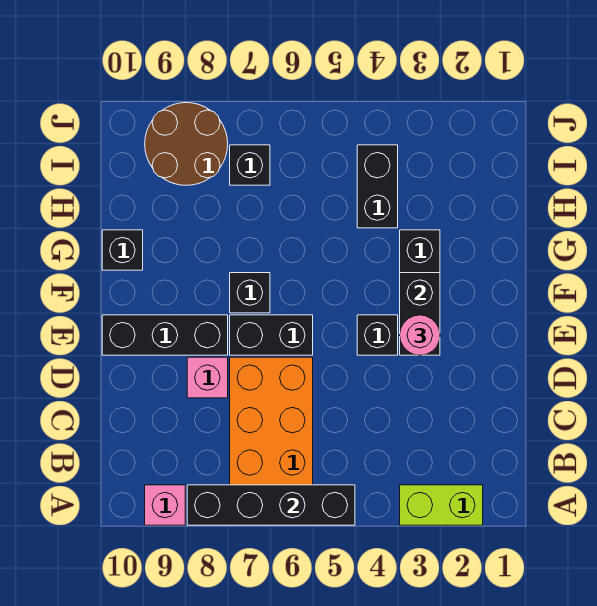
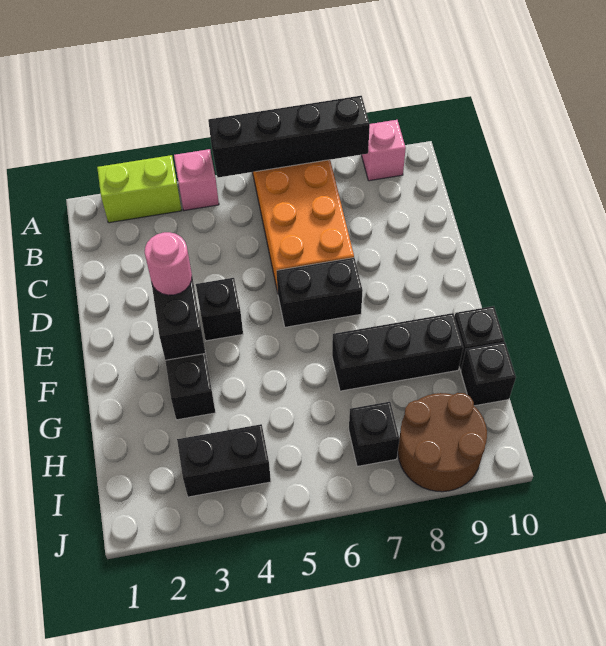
pink 1x1 brick [187,357,228,398] -> pink 1x1 brick moved to [174,149,219,211]
black 1x3 brick [102,315,228,355] -> black 1x3 brick moved to [332,313,463,391]
black 1x1 brick [230,273,270,313] -> black 1x1 brick moved to [461,342,516,406]
black 1x2 brick [357,145,398,228] -> black 1x2 brick turned to [177,424,271,497]

